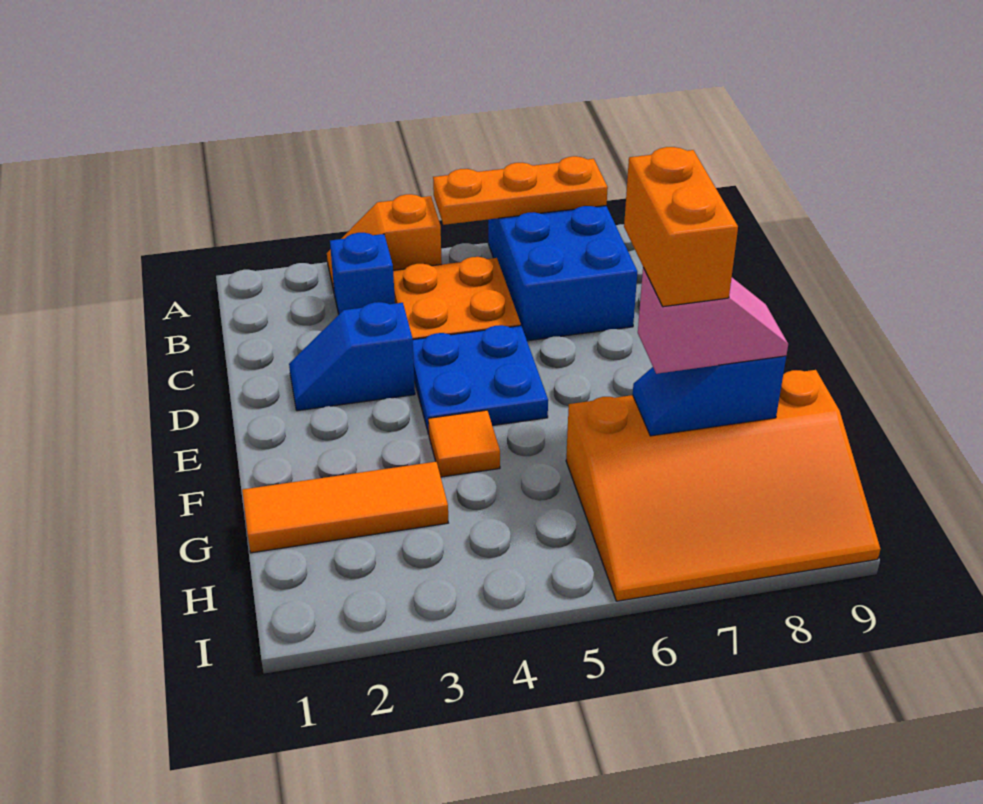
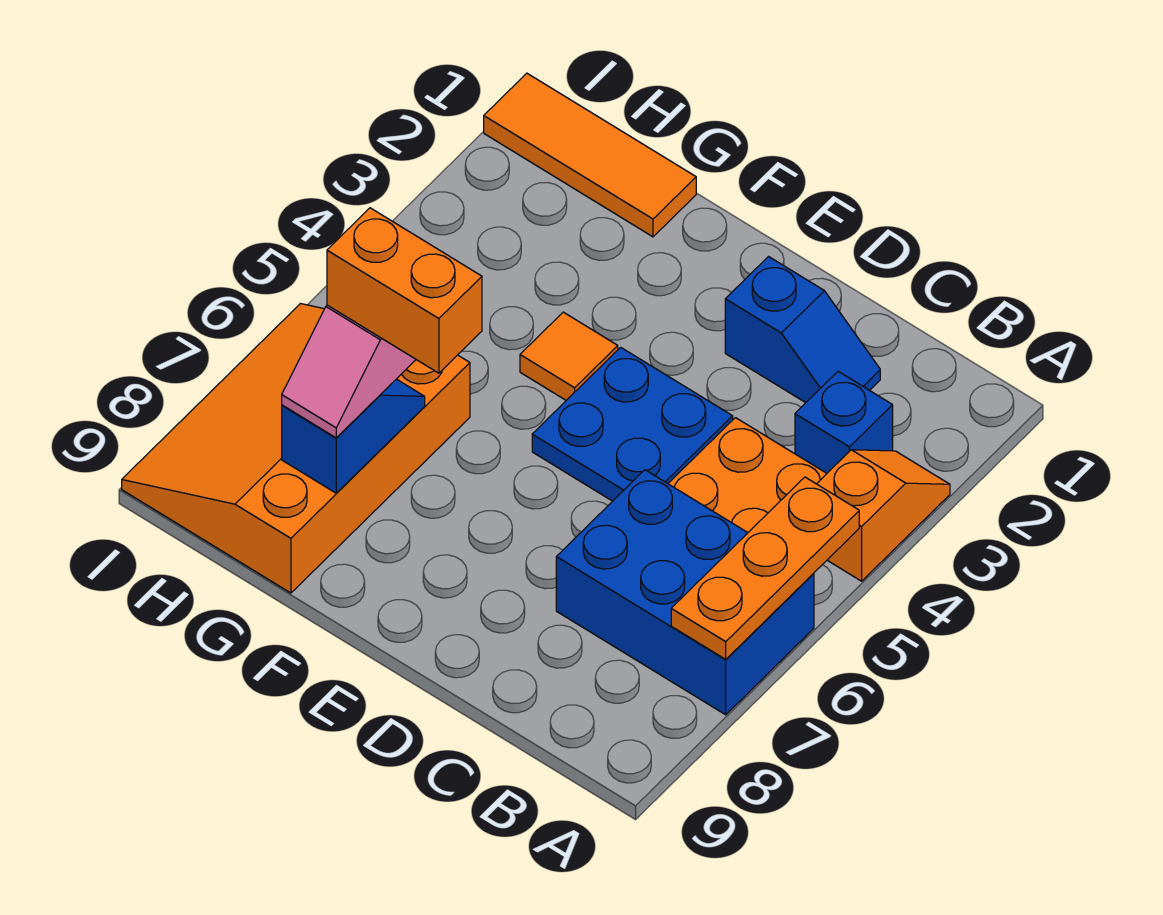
blue 1x2 slope [289,302,415,411] -> blue 1x2 slope turned to [725,257,880,403]
orange 1x3 tile [242,462,448,553] -> orange 1x3 tile turned to [484,73,696,237]

